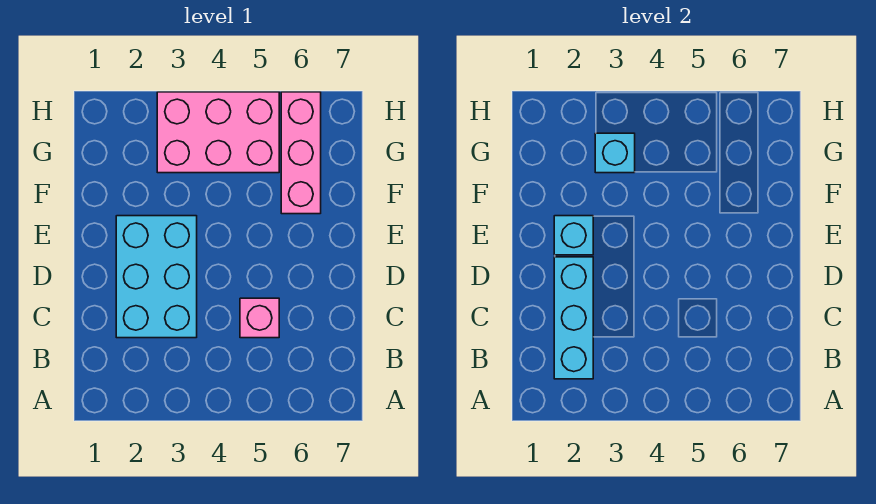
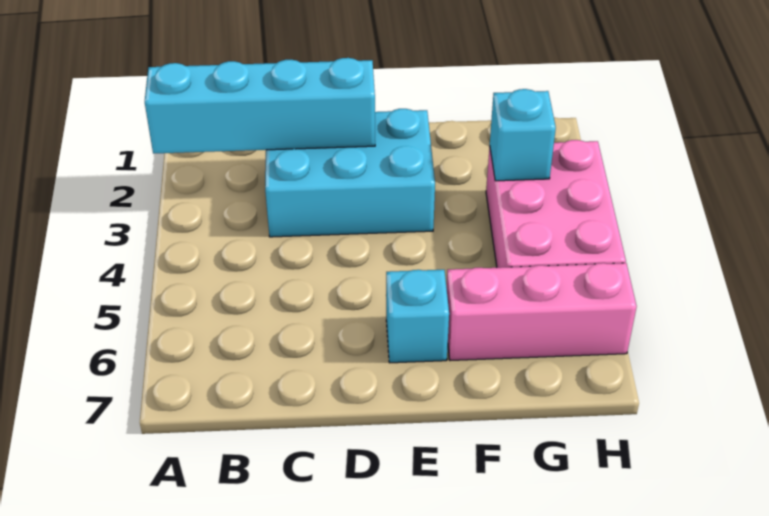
cyan 1x3 brick [554,257,593,379] -> cyan 1x4 brick [145,58,375,154]
pink 1x1 brick [240,298,279,338] -> none
cyan 1x1 brick [554,216,593,255] -> cyan 1x1 brick moved to [386,270,449,363]

